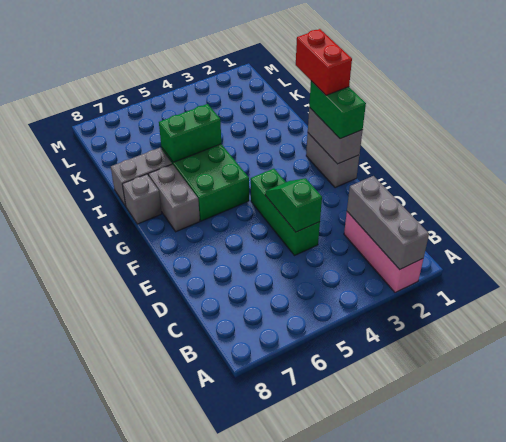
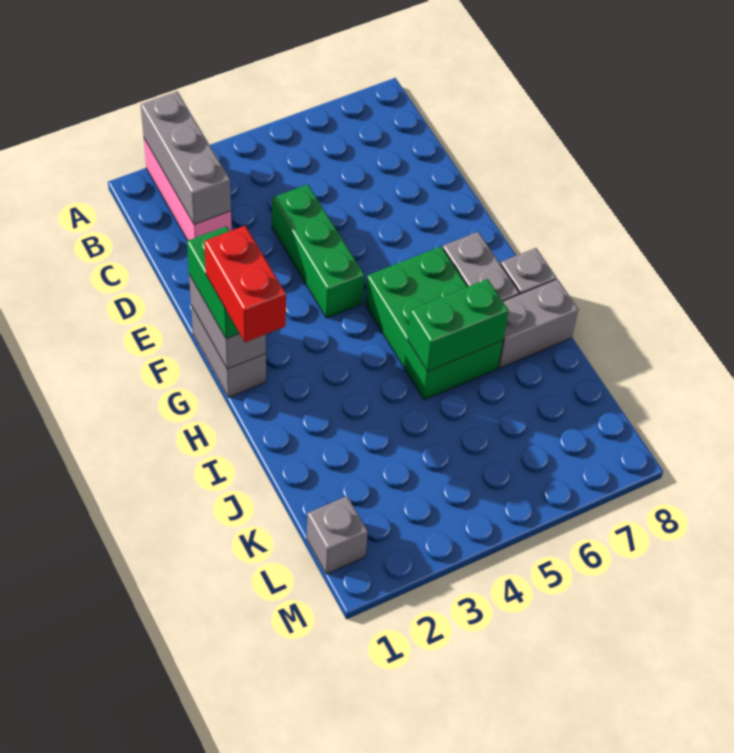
green 1x2 slope [265,178,322,232] -> none
none -> grey 1x1 brick [307,496,368,574]

